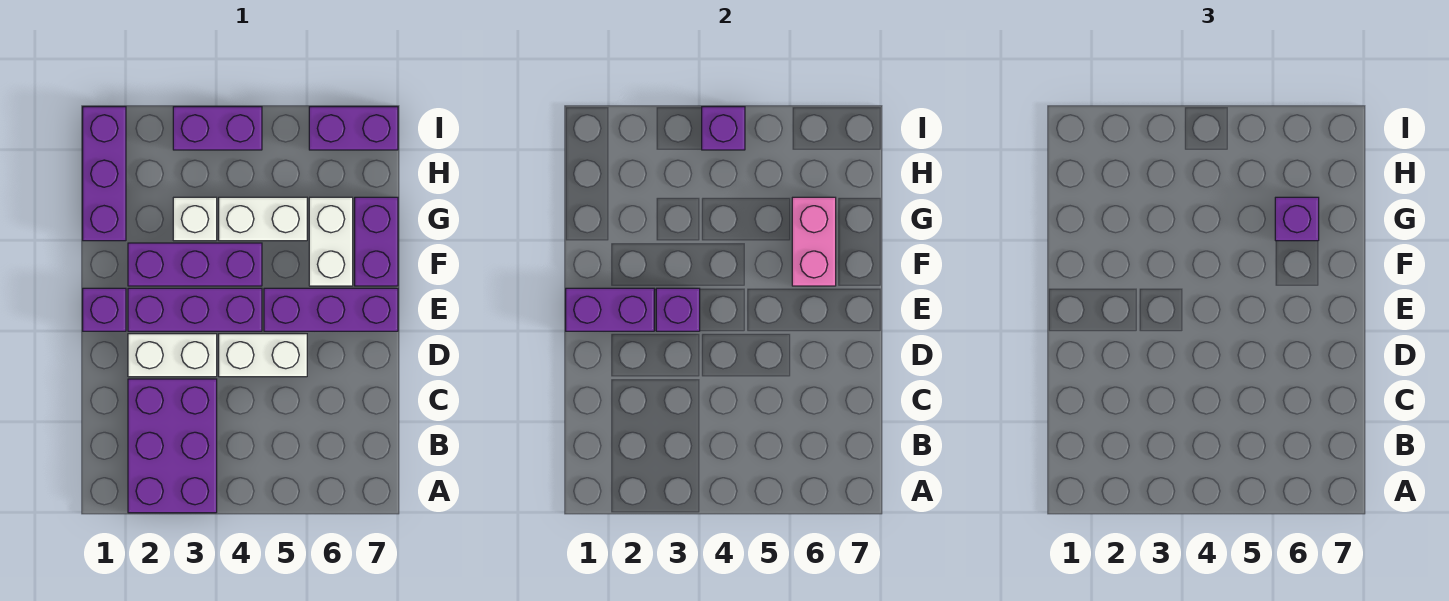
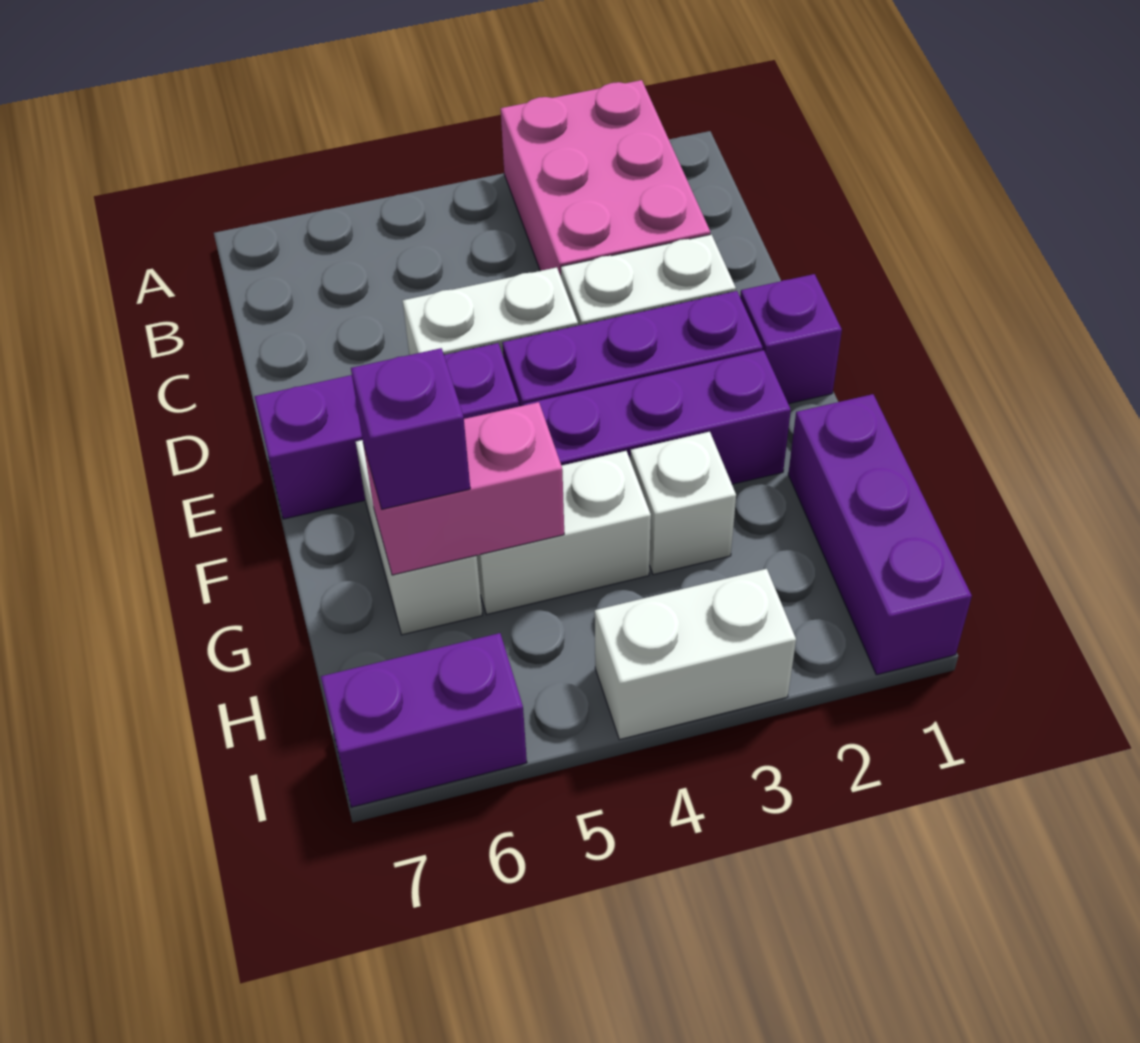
purple 2x3 brick [128,379,217,513] -> pink 2x3 brick [501,80,710,276]
purple 1x2 brick [566,288,654,331] -> none
purple 1x1 brick [656,288,700,331] -> none
pink 1x2 brick [792,197,836,286] -> pink 1x2 brick turned to [363,402,564,575]
purple 1x2 brick [355,197,398,286] -> none
purple 1x2 brick [173,107,262,150] -> white 1x2 brick [595,569,796,740]
purple 1x1 brick [702,107,745,150] -> none

